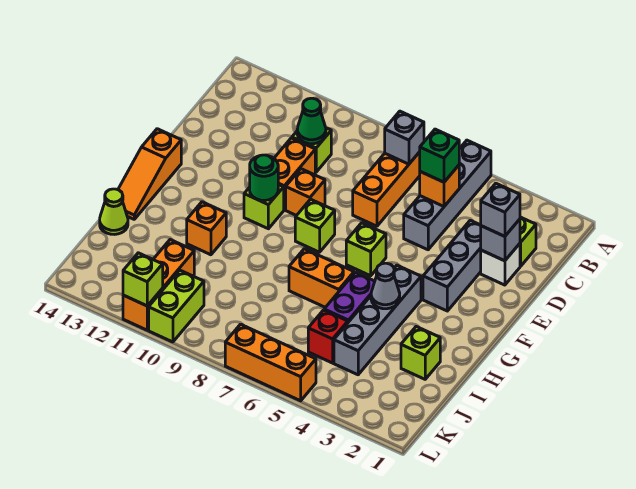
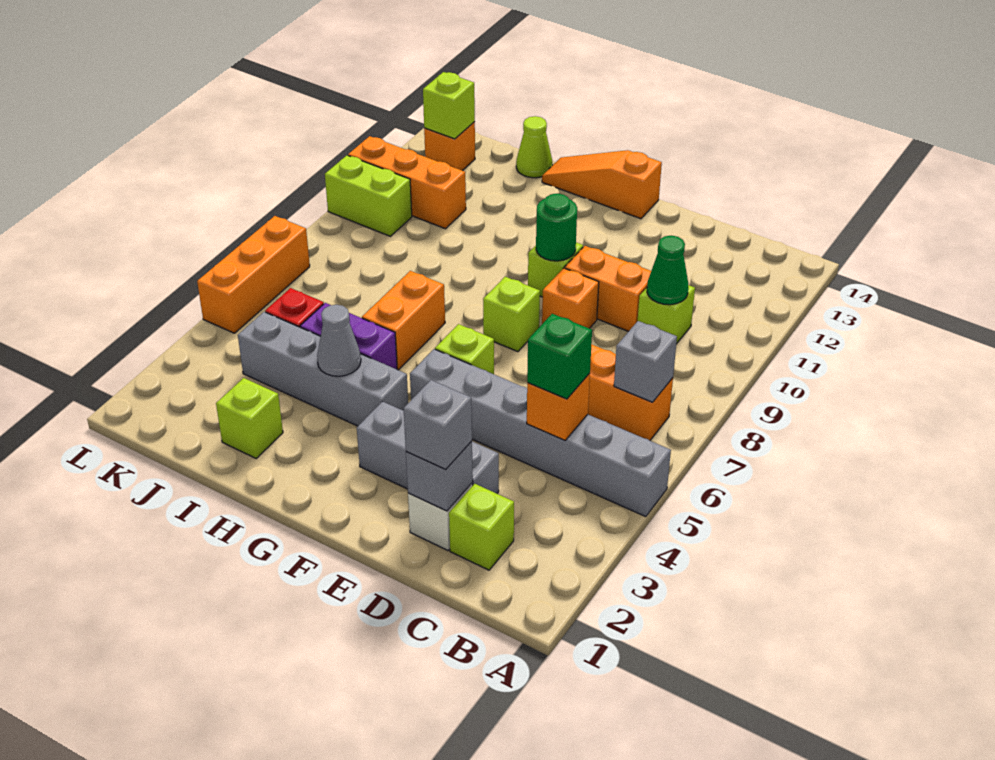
grey 1x4 brick [404,140,491,250] -> grey 1x6 brick [410,349,671,517]
orange 1x1 brick [187,202,226,255] -> orange 1x1 brick moved to [424,122,475,171]
lime 1x1 brick [123,253,163,306] -> lime 1x1 brick moved to [423,72,475,139]

